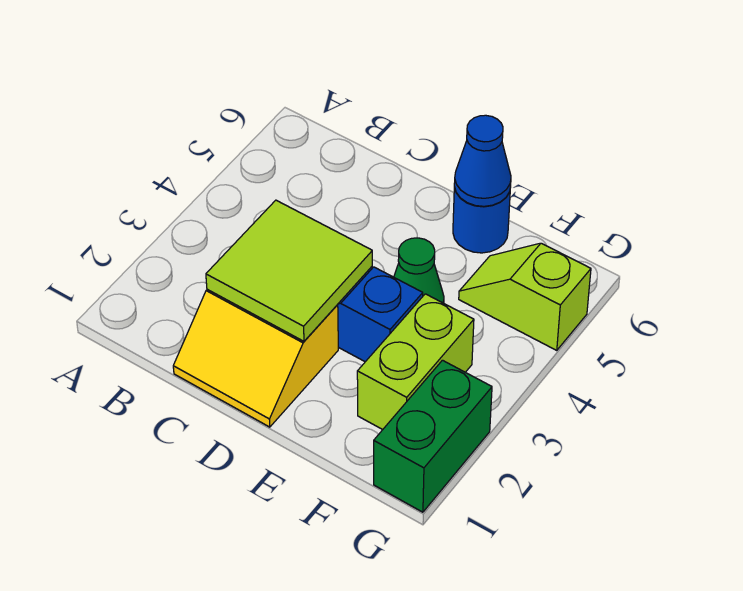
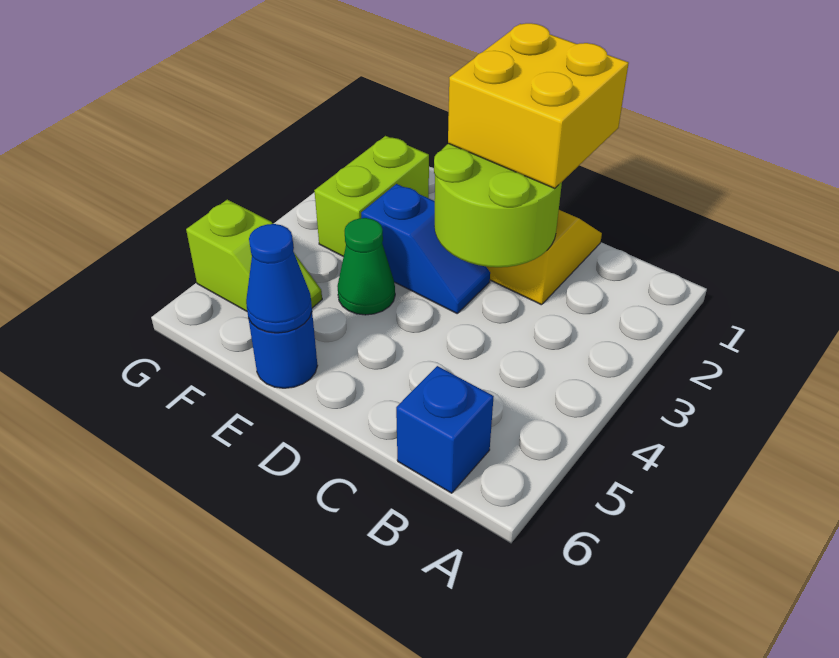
none -> blue 1x1 brick [396,366,494,493]
none -> yellow 2x2 brick [448,23,629,188]
lime 2x2 tile [206,200,372,341] -> lime 2x2 round brick [434,144,562,267]
green 1x2 brick [374,360,492,512] -> none

